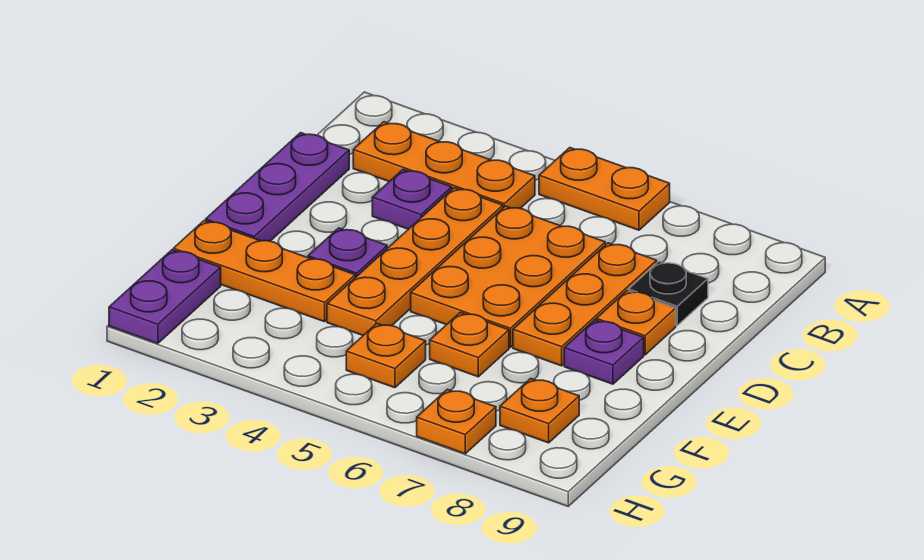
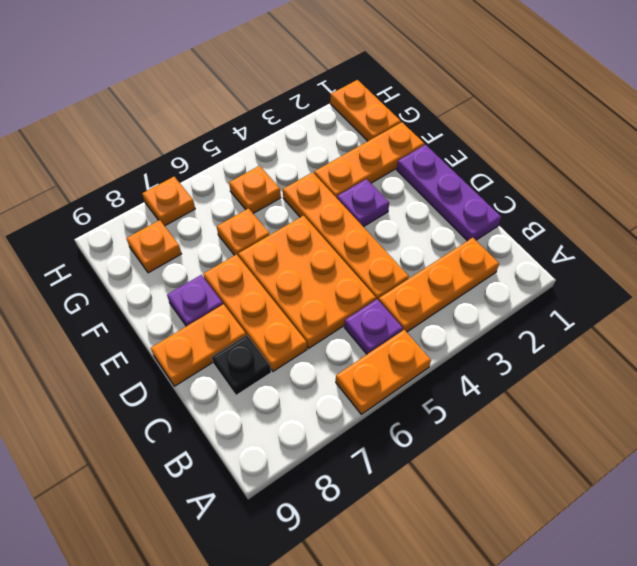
purple 1x1 plate [372,169,452,229] -> purple 1x1 plate moved to [345,299,403,354]
orange 1x1 plate [596,291,676,355] -> orange 1x2 plate [151,304,246,386]
purple 1x2 plate [109,250,221,344] -> orange 1x2 plate [330,80,401,141]

